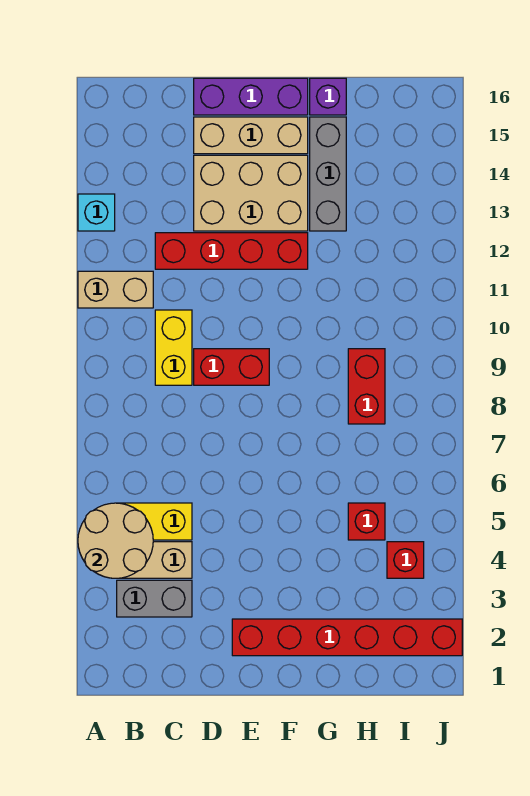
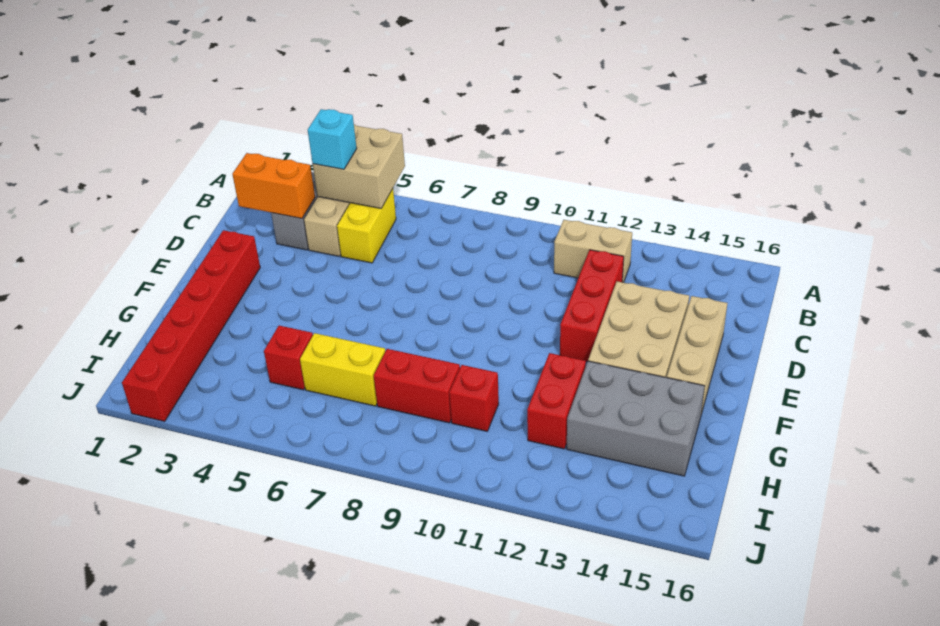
tan 2x2 round brick [78,503,153,578] -> tan 2x2 brick [313,124,405,208]
tan 1x2 brick [78,271,153,308] -> tan 1x2 brick turned to [554,220,632,283]
cyan 1x1 brick [78,194,115,231] -> cyan 1x1 brick moved to [308,109,357,169]
none -> orange 1x2 brick [232,153,315,218]
yellow 1x2 brick [155,310,192,385] -> yellow 1x2 brick moved to [300,333,385,406]
red 1x4 brick [155,233,308,269] -> red 1x3 brick [560,250,624,362]
red 1x2 brick [194,349,269,385] -> red 1x2 brick moved to [527,353,586,449]
purple 1x3 brick [194,78,308,115] -> none
grey 1x3 brick [310,117,346,231] -> grey 2x3 brick [567,361,704,476]
purple 1x1 brick [310,78,346,115] -> none
red 1x1 brick [387,542,424,578] -> red 1x1 brick moved to [449,365,499,431]

